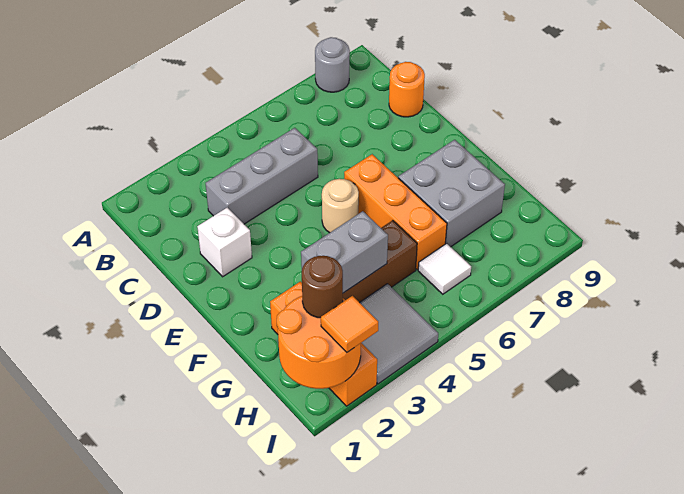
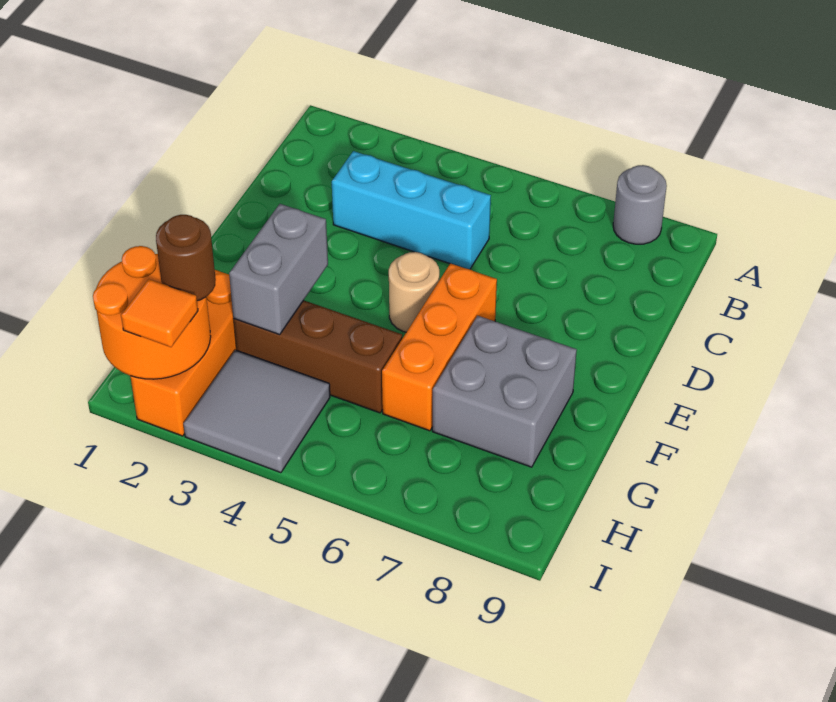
grey 1x3 brick [206,128,318,224] -> cyan 1x3 brick [332,151,491,269]
orange 1x1 round brick [389,62,425,117] -> none
white 1x1 brick [197,208,252,277] -> none
grey 1x2 brick [301,211,388,293] -> grey 1x2 brick turned to [229,204,328,334]
white 1x1 tile [418,243,471,294] -> none

